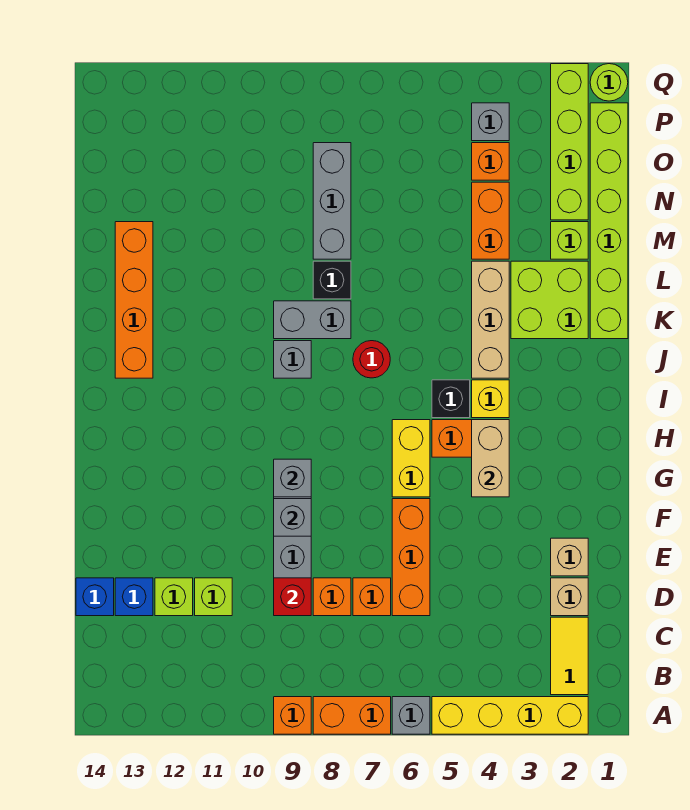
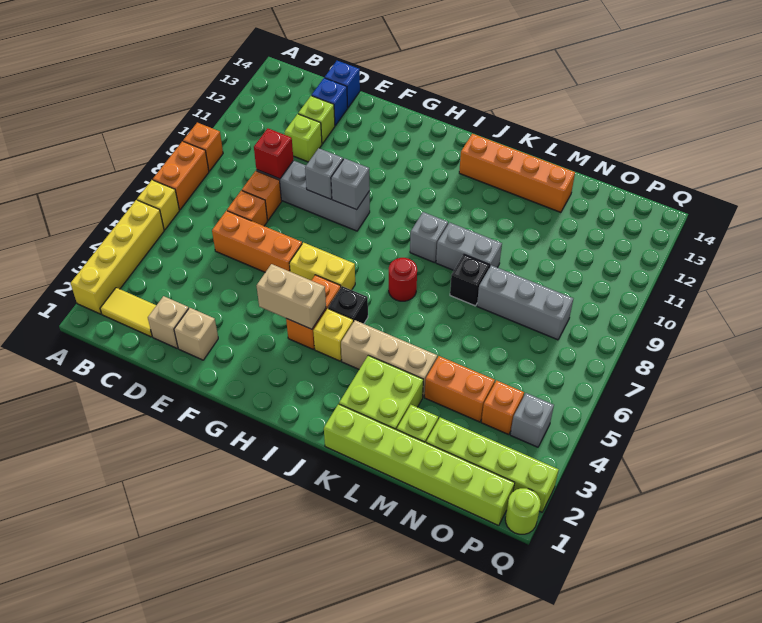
grey 1x1 brick [392,697,430,734] -> yellow 1x1 brick [137,180,179,230]
grey 1x2 brick [274,301,351,339] -> grey 1x2 brick turned to [436,223,502,270]

